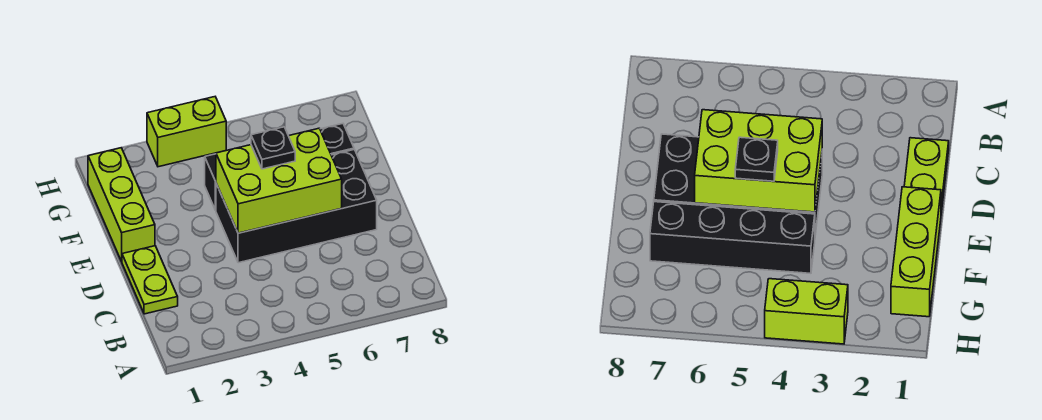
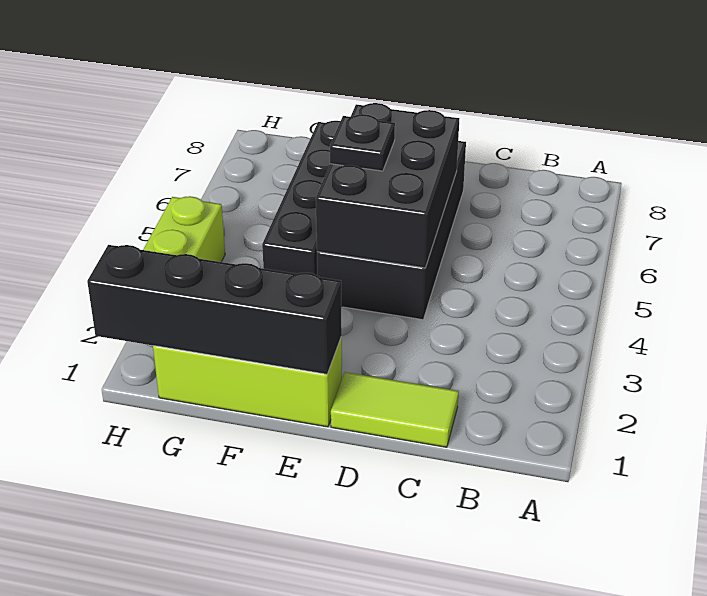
lime 1x2 plate [122,246,178,314] -> lime 1x2 tile [331,372,459,447]
lime 2x3 brick [216,128,342,233] -> black 2x3 brick [316,103,459,268]
none -> black 1x4 brick [87,245,342,374]

